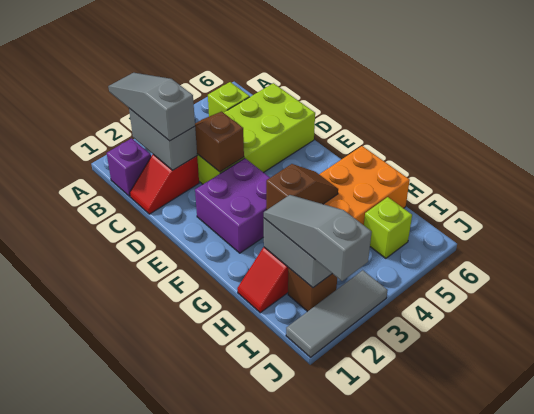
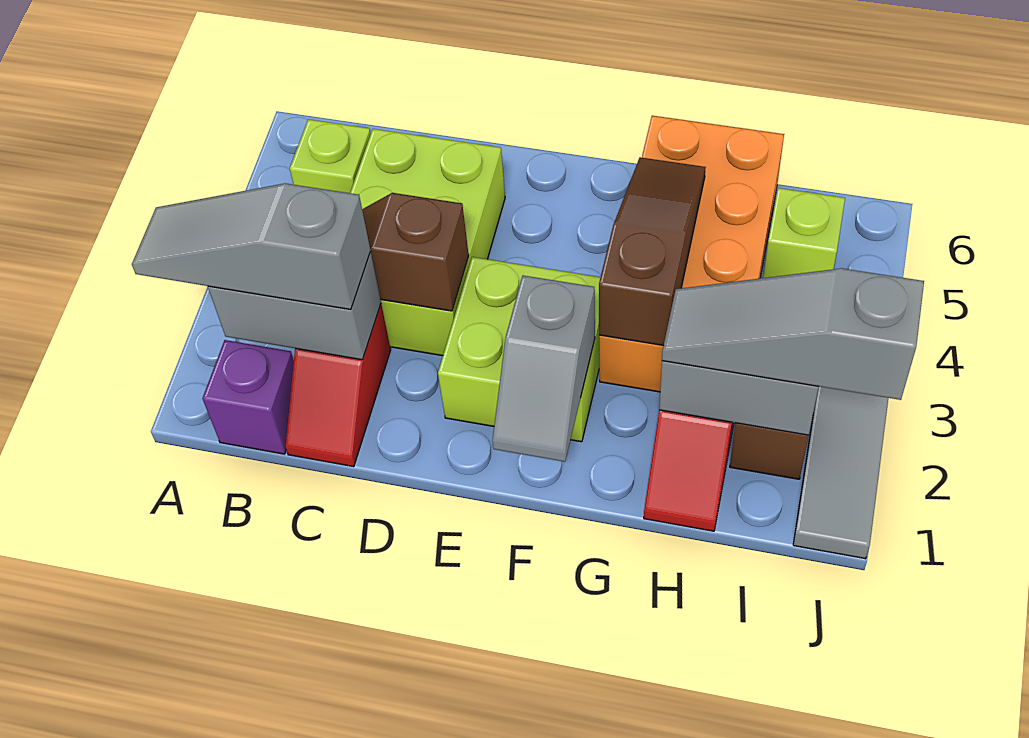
lime 2x4 brick [197,83,315,184] -> lime 2x3 brick [350,129,505,356]
purple 2x2 brick [195,158,270,253] -> lime 2x2 brick [438,257,601,442]
none -> grey 1x2 slope [492,276,595,462]
brown 1x2 slope [266,164,338,210] -> brown 1x3 slope [599,157,706,346]

